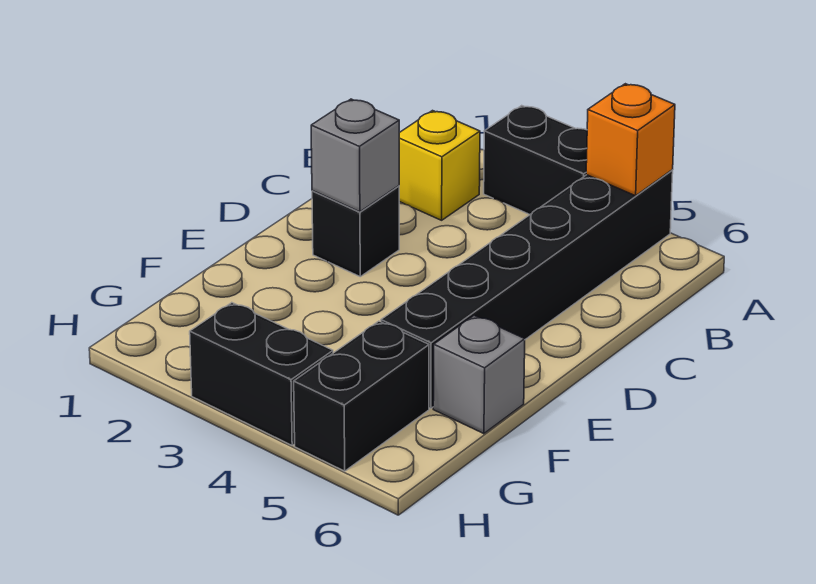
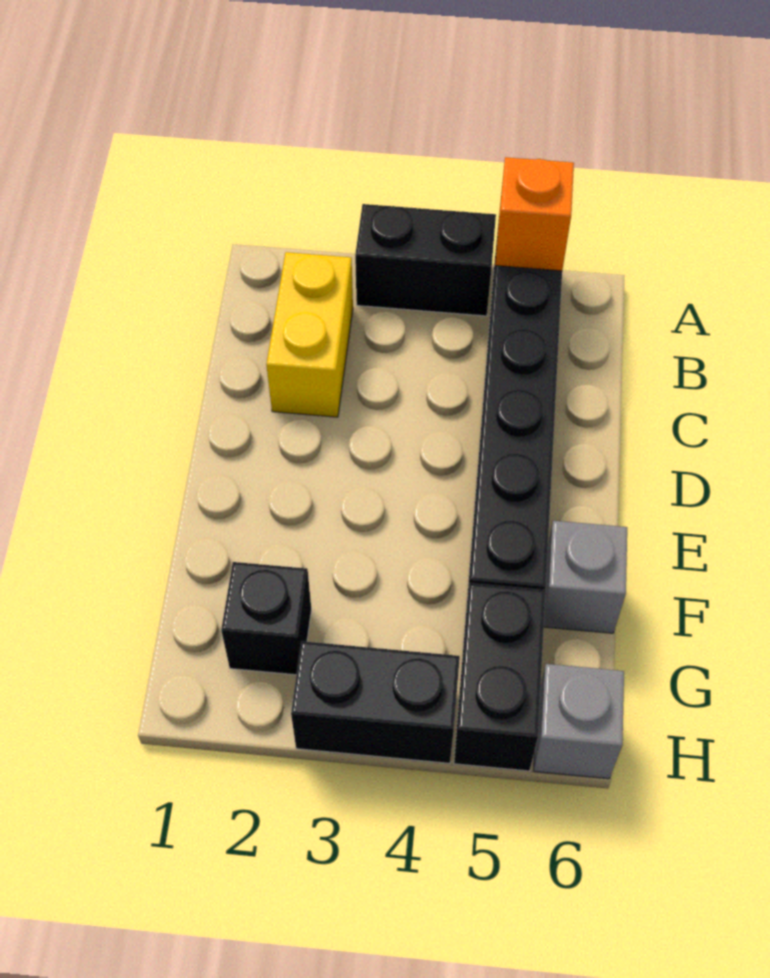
yellow 1x1 brick [399,111,480,220] -> yellow 1x2 brick [266,252,353,417]
black 1x1 brick [312,186,399,277] -> black 1x1 brick moved to [221,562,311,675]
grey 1x1 brick [311,99,399,212] -> grey 1x1 brick moved to [534,664,624,779]

